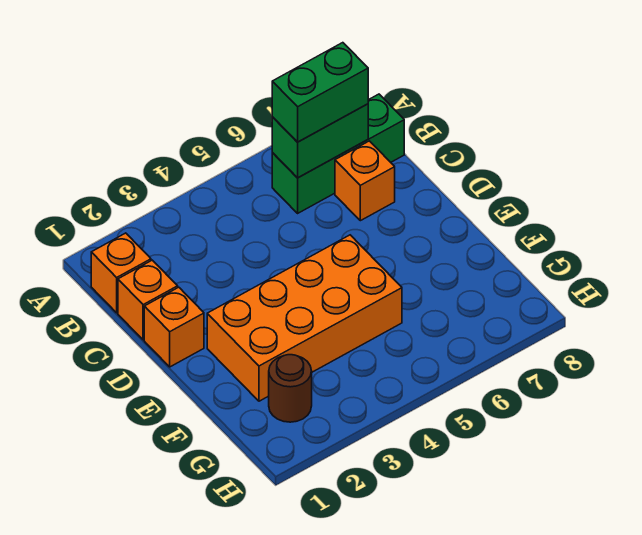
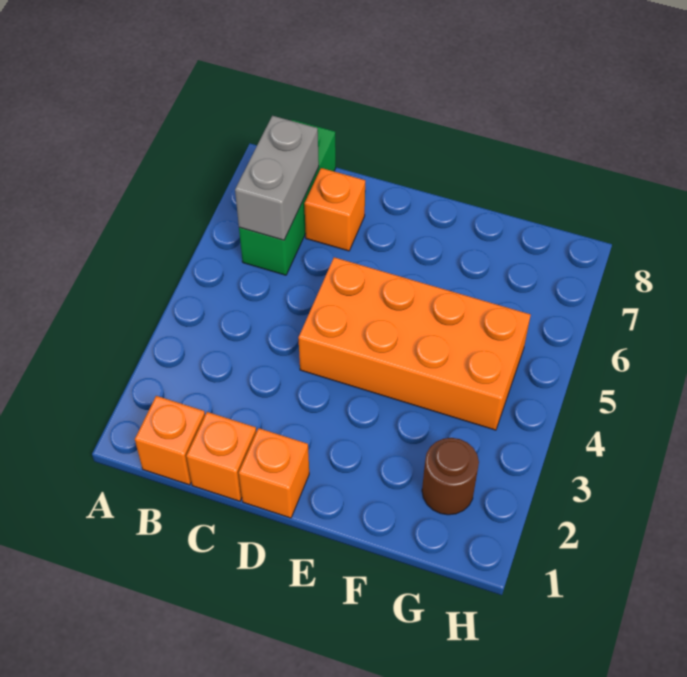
green 1x2 brick [272,104,368,178] -> grey 1x2 brick [235,116,319,240]
green 1x2 brick [272,43,368,142] -> none
orange 2x4 brick [207,235,402,401] -> orange 2x4 brick turned to [298,257,531,430]

